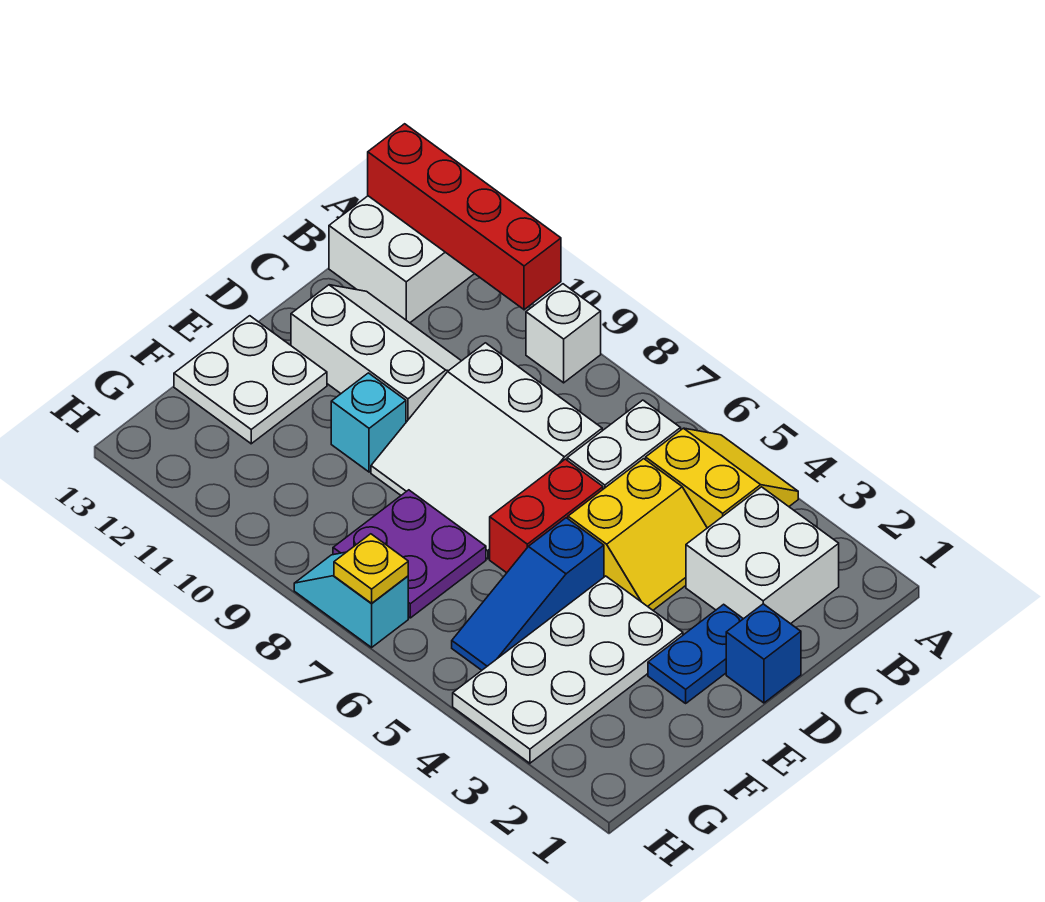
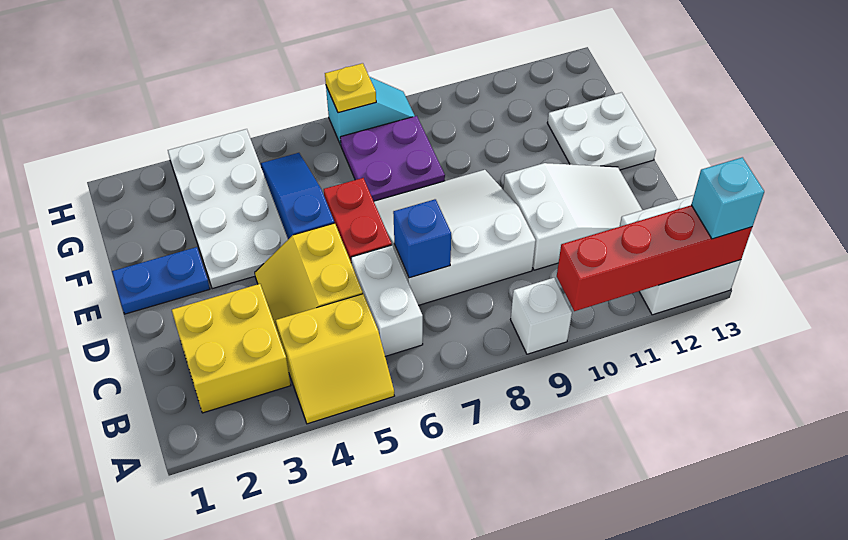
white 2x2 brick [686,487,839,624] -> yellow 2x2 brick [172,284,291,413]
white 2x3 slope [291,285,461,422] -> white 2x3 slope turned to [503,163,642,270]
blue 1x1 brick [726,604,801,703] -> blue 1x1 brick moved to [393,199,451,278]
blue 1x2 plate [648,604,743,703] -> blue 1x2 plate turned to [112,247,210,314]
cyan 1x1 brick [331,373,406,472] -> cyan 1x1 brick moved to [691,157,764,239]

